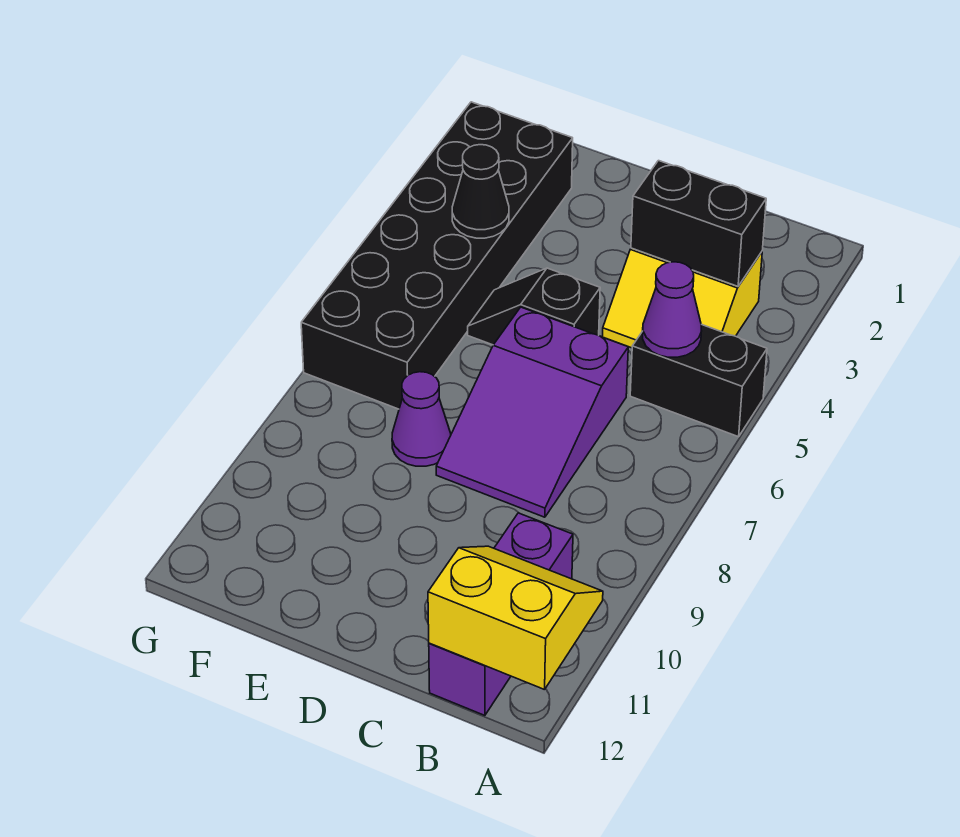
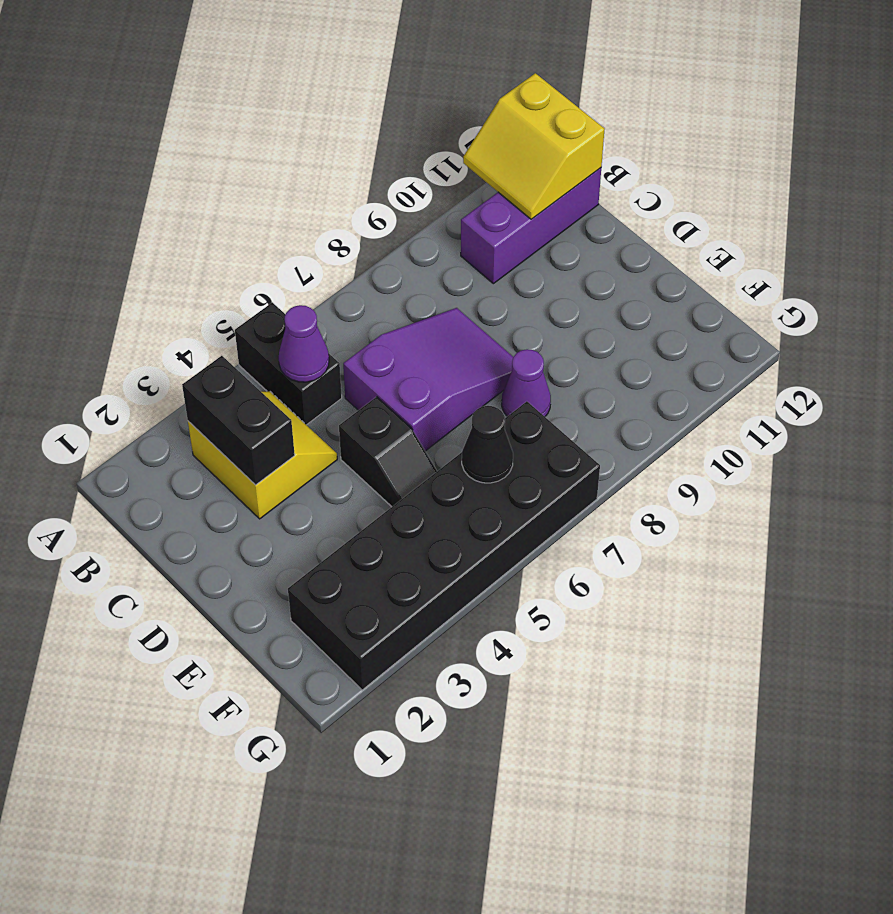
black 1x1 cone [452,145,509,238] -> black 1x1 cone moved to [462,406,513,483]

